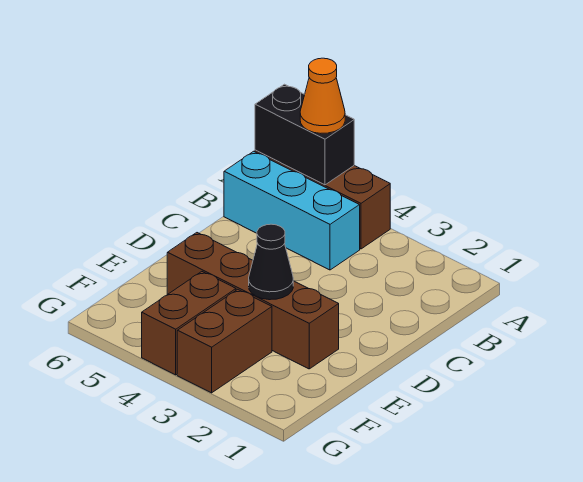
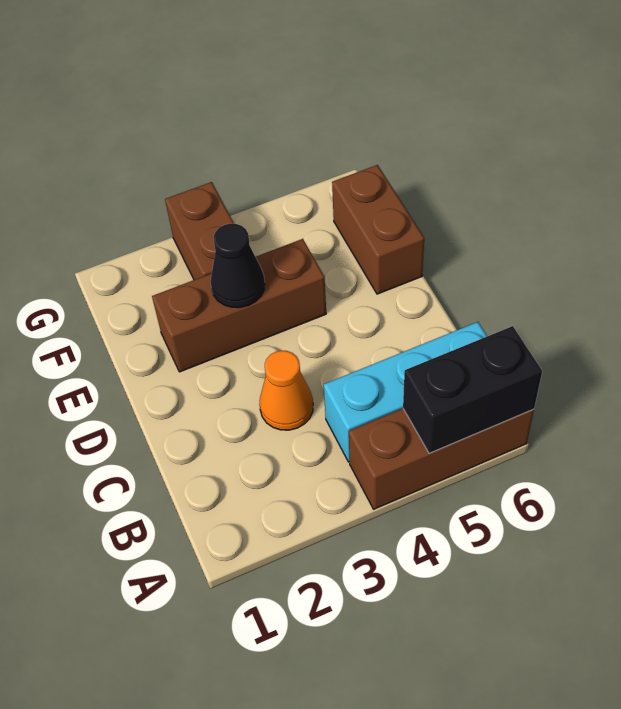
orange 1x1 cone [300,58,345,133] -> orange 1x1 cone moved to [259,351,313,430]
brown 1x4 brick [167,233,339,369] -> brown 1x3 brick [152,239,326,372]
brown 1x2 brick [142,272,236,375] -> brown 1x2 brick moved to [332,165,424,294]

